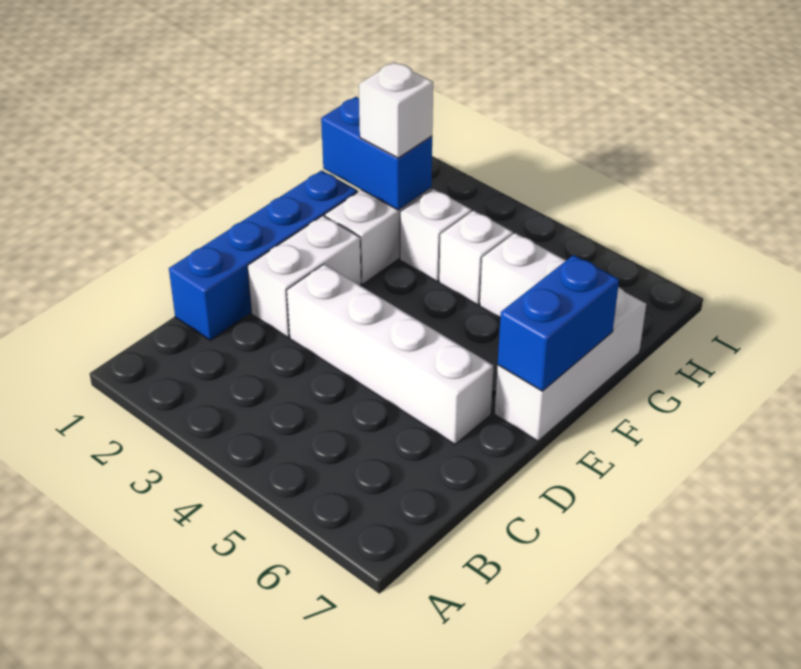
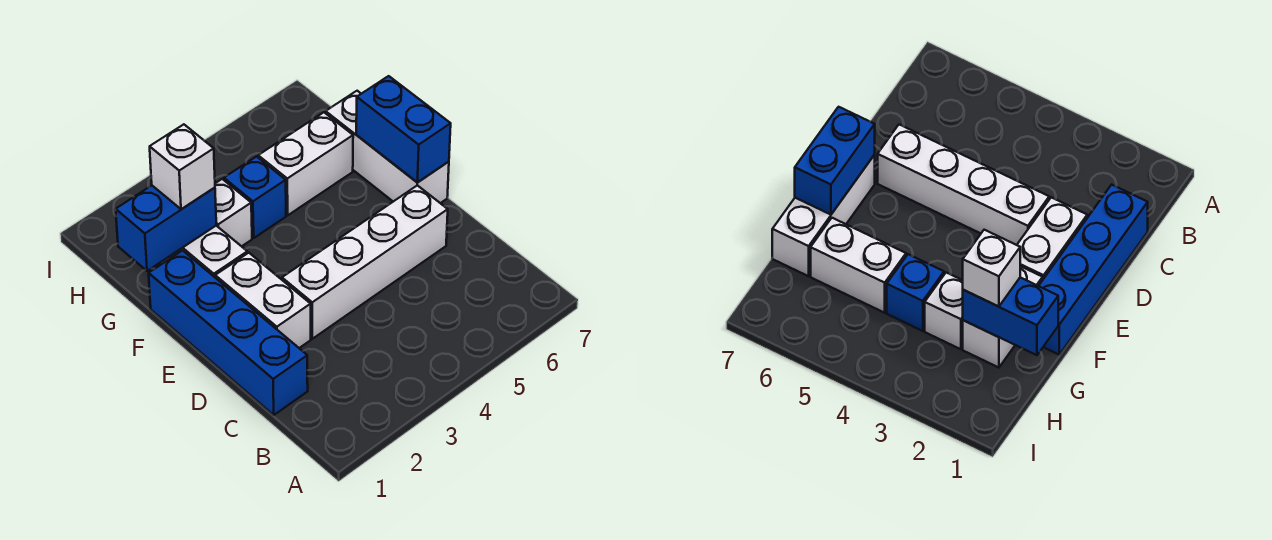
white 1x1 brick [439,211,513,305] -> blue 1x1 brick [224,157,286,238]

